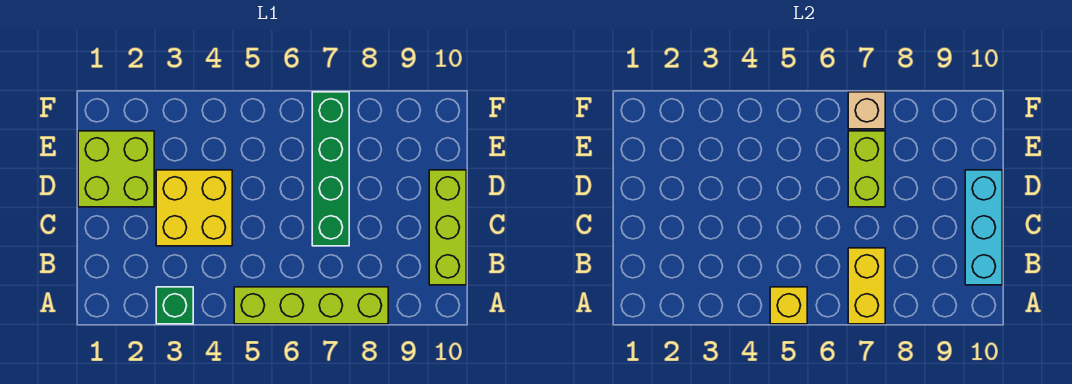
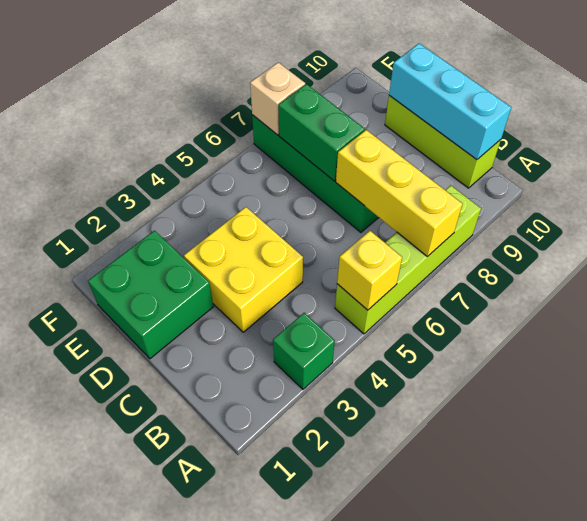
yellow 1x2 brick [848,248,885,324] -> yellow 1x3 brick [336,130,462,257]
lime 2x2 brick [78,131,154,207] -> green 2x2 brick [88,231,213,359]
lime 1x2 brick [848,131,885,207] -> green 1x2 brick [278,84,365,181]

